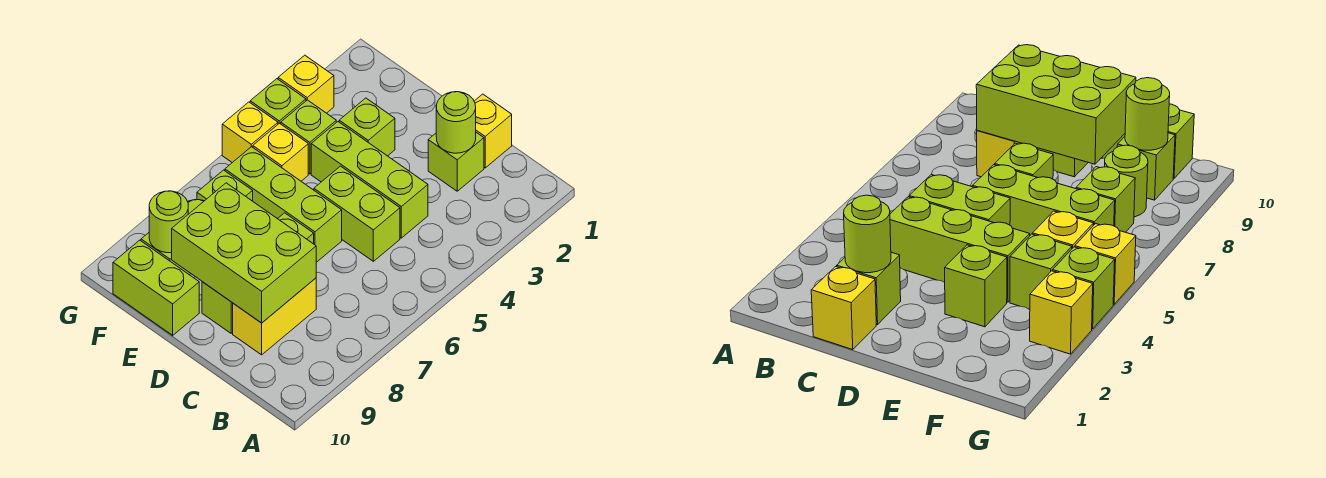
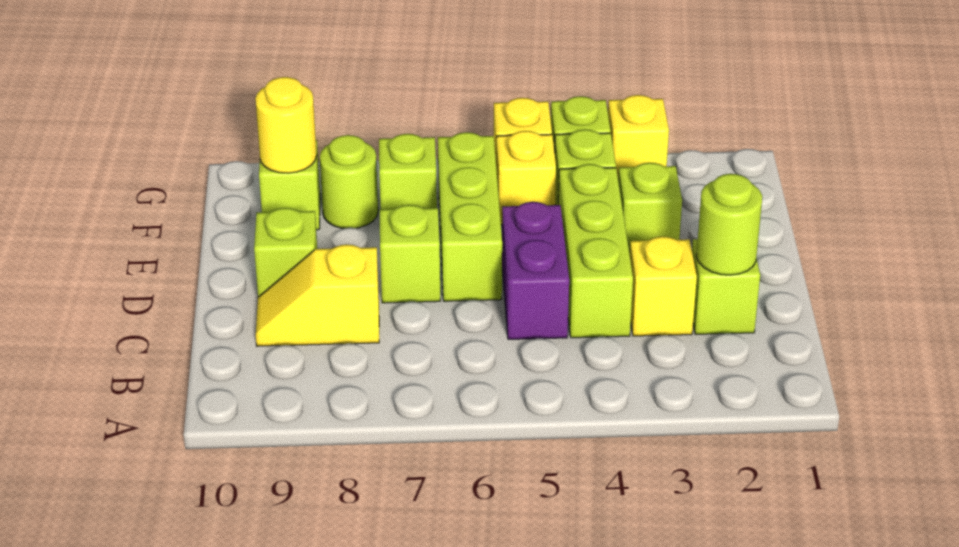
yellow 1x1 brick [474,94,512,168] -> yellow 1x1 brick moved to [630,236,697,336]
lime 1x2 brick [314,166,400,261] -> purple 1x2 brick [502,202,569,339]
yellow 1x2 brick [233,278,316,355] -> yellow 1x2 slope [256,244,379,346]
lime 2x3 brick [172,183,316,323] -> none
lime 1x2 brick [113,240,199,335] -> none
lime 1x1 round brick [149,191,188,253] -> yellow 1x1 round brick [255,77,317,173]

